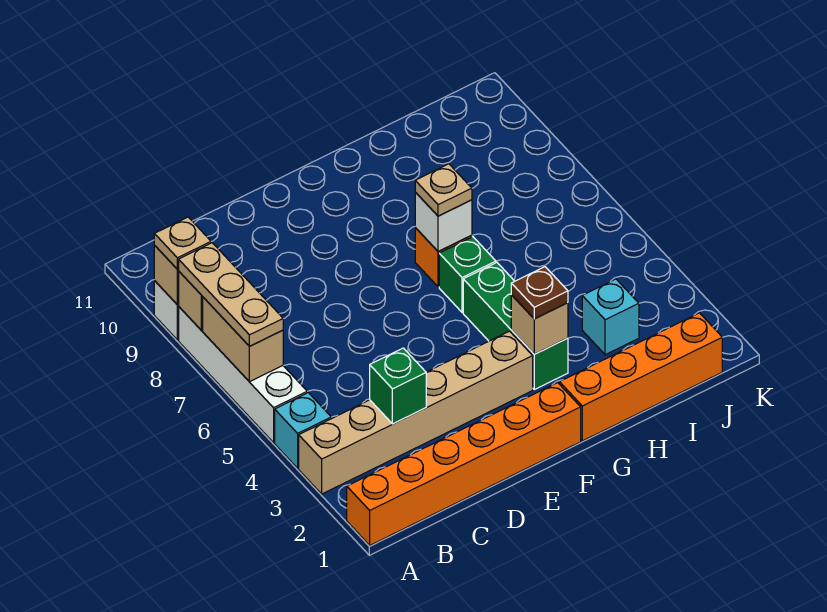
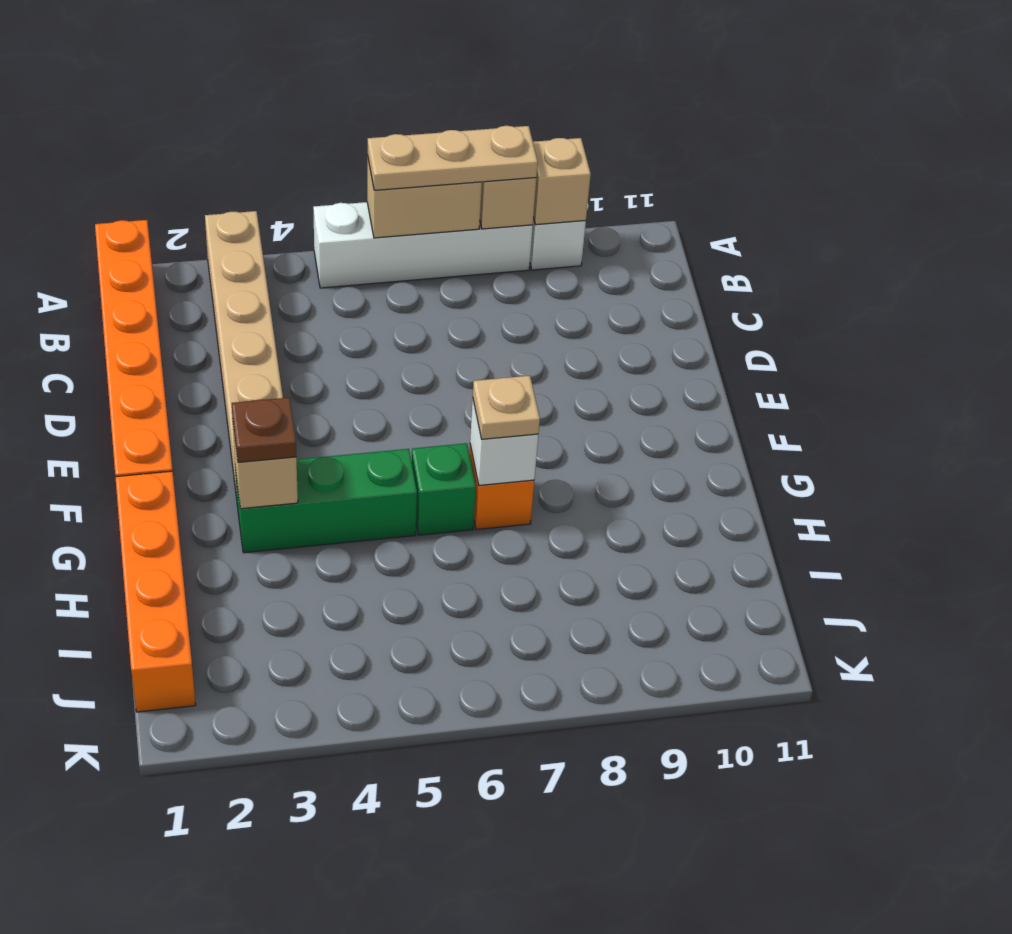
cyan 1x1 brick [275,393,331,468] -> none
tan 1x1 plate [154,217,211,269] -> none
green 1x1 brick [370,348,426,424] -> none
cyan 1x1 brick [582,279,639,355] -> none

